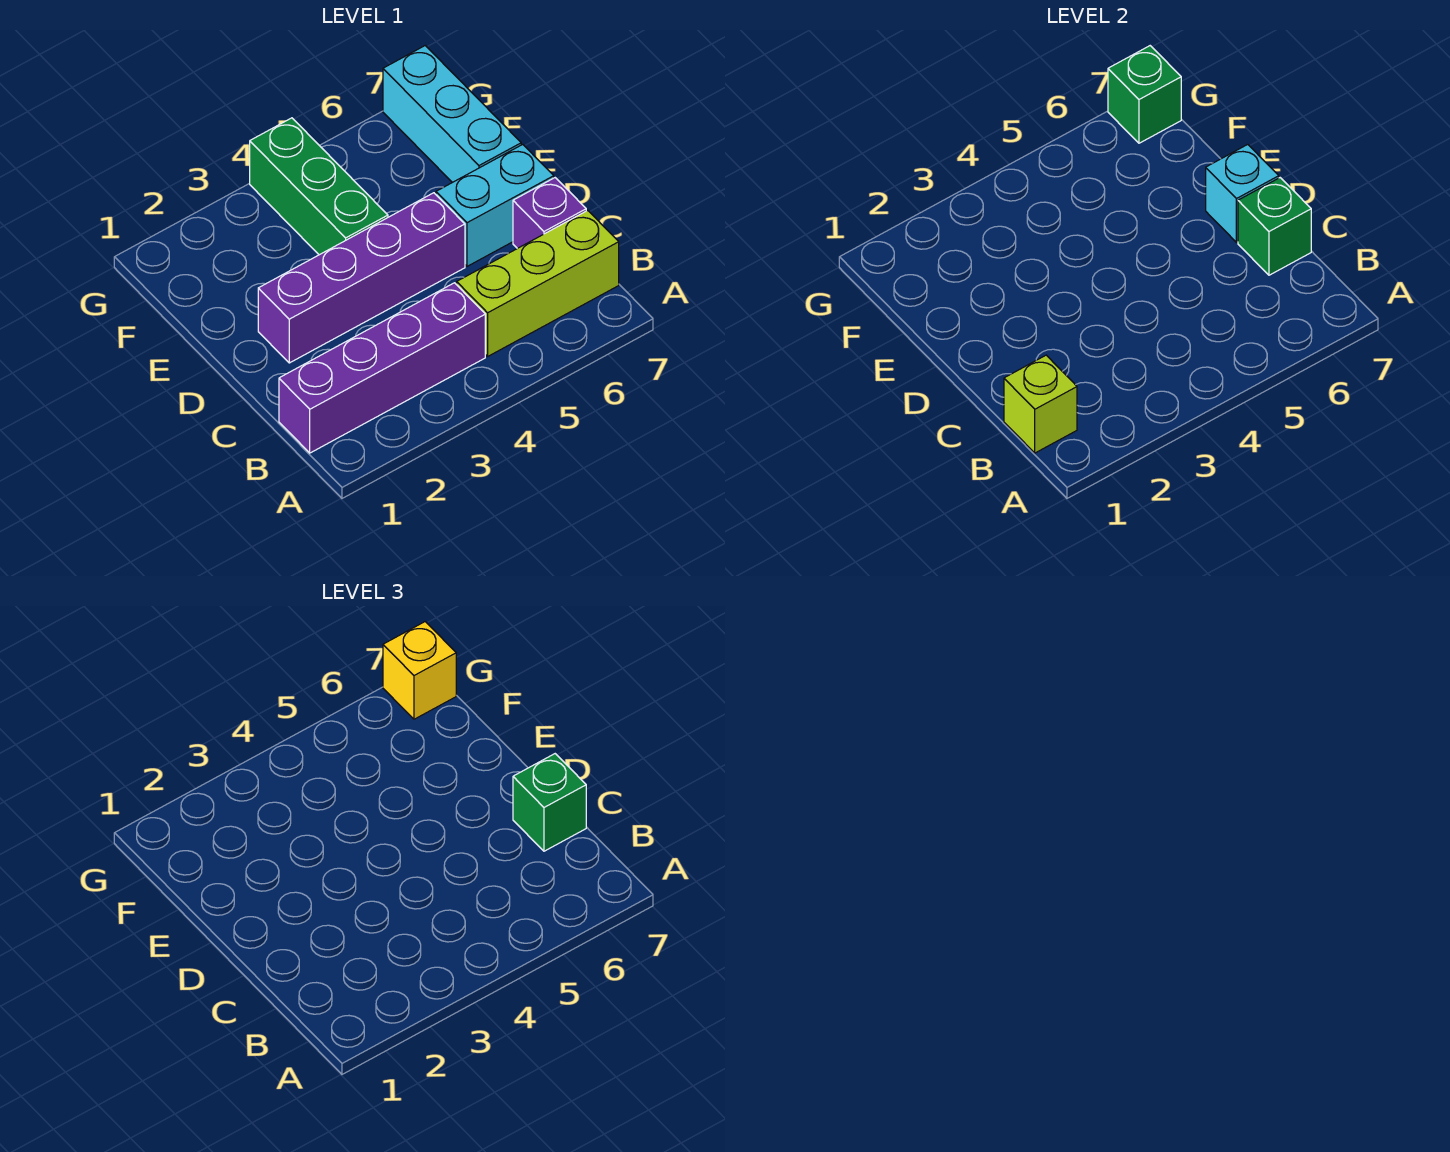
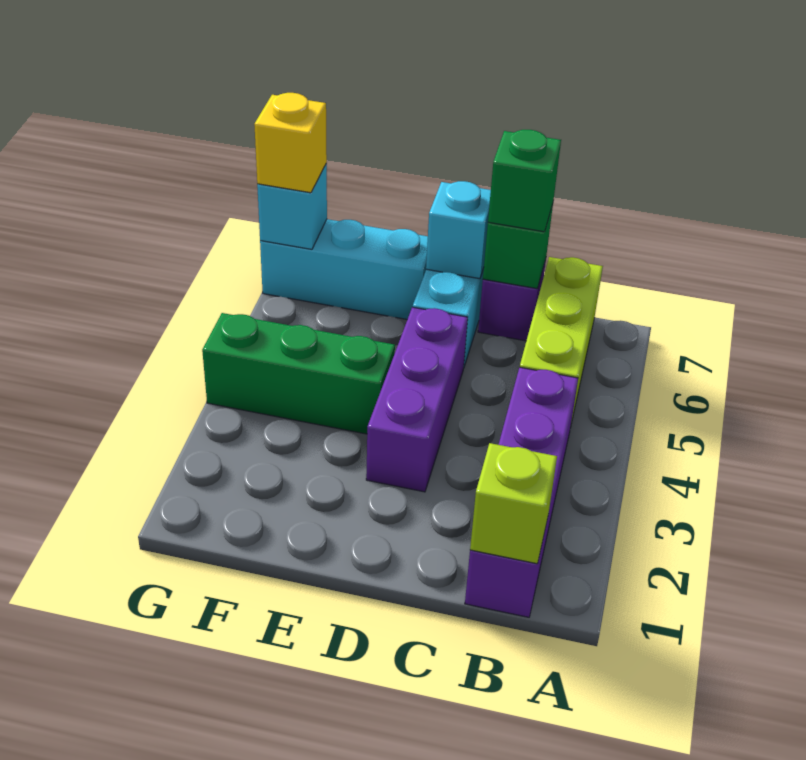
purple 1x4 brick [258,193,465,363] -> purple 1x3 brick [366,307,468,492]
green 1x1 brick [1108,46,1181,143] -> cyan 1x1 brick [257,163,327,249]

